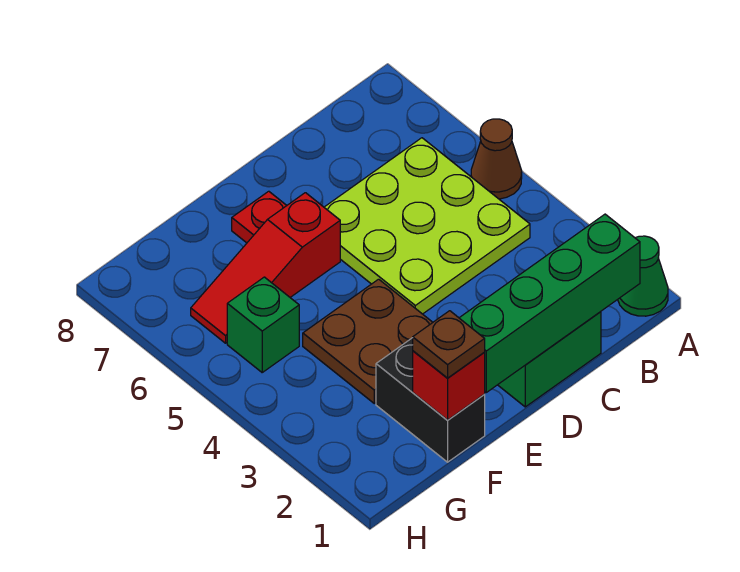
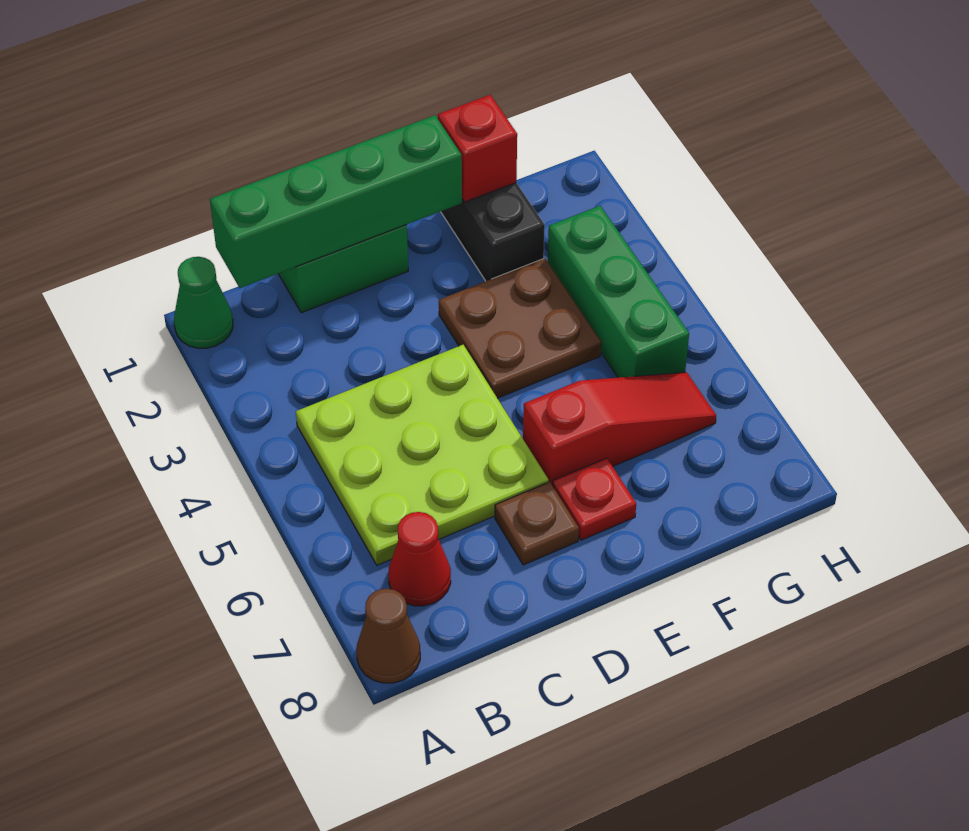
brown 1x1 cone [471,119,522,199] -> brown 1x1 cone moved to [357,589,420,683]
none -> red 1x1 cone [388,512,451,606]
brown 1x1 plate [413,311,485,378] -> brown 1x1 plate moved to [495,482,579,565]
green 1x1 brick [227,277,299,372] -> green 1x3 brick [548,206,689,378]

